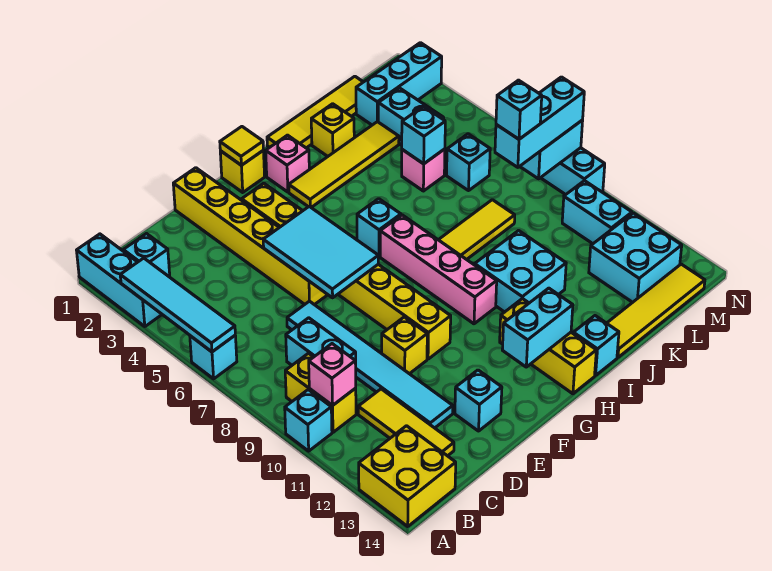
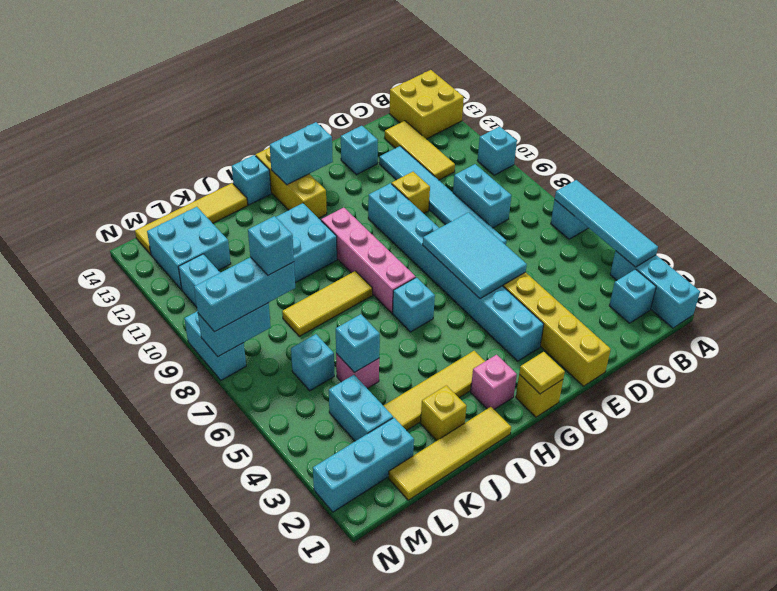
yellow 1x2 brick [285,353,356,432] -> none
pink 1x1 brick [309,344,356,406] -> none
yellow 1x8 brick [242,183,451,359] -> cyan 1x8 brick [368,183,544,361]

